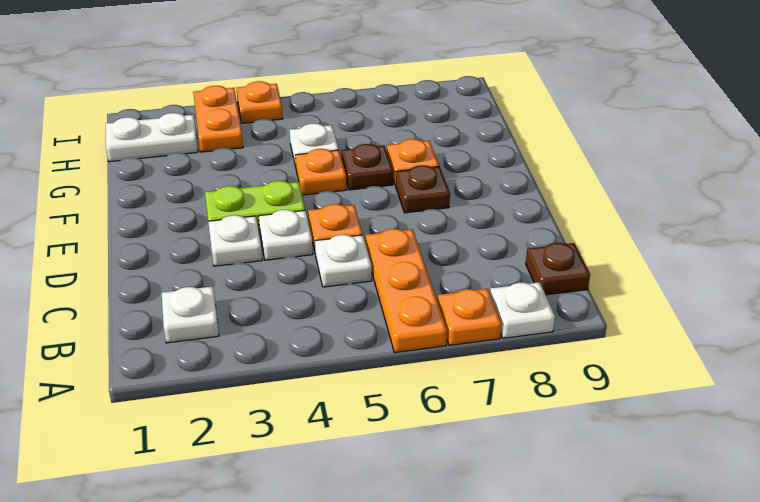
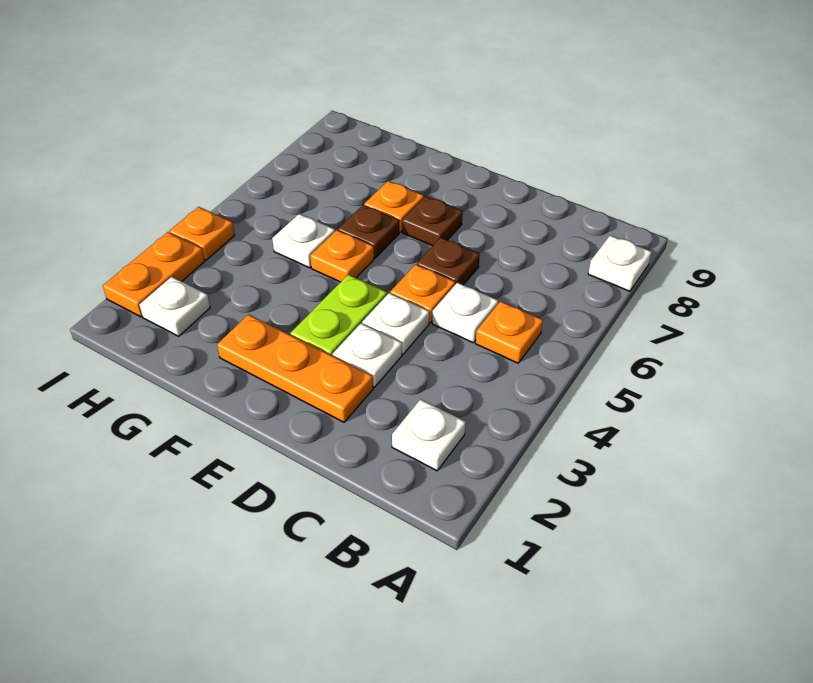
orange 1x3 plate [365,229,447,352] -> orange 1x3 plate moved to [217,315,373,422]
orange 1x1 plate [437,289,501,345] -> orange 1x1 plate moved to [476,301,543,363]
brown 1x1 plate [526,243,590,295] -> brown 1x1 plate moved to [417,238,480,285]
white 1x2 plate [106,113,198,162] -> white 1x1 plate [140,277,210,336]
orange 1x2 plate [193,86,243,152] -> orange 1x2 plate turned to [103,232,205,317]

